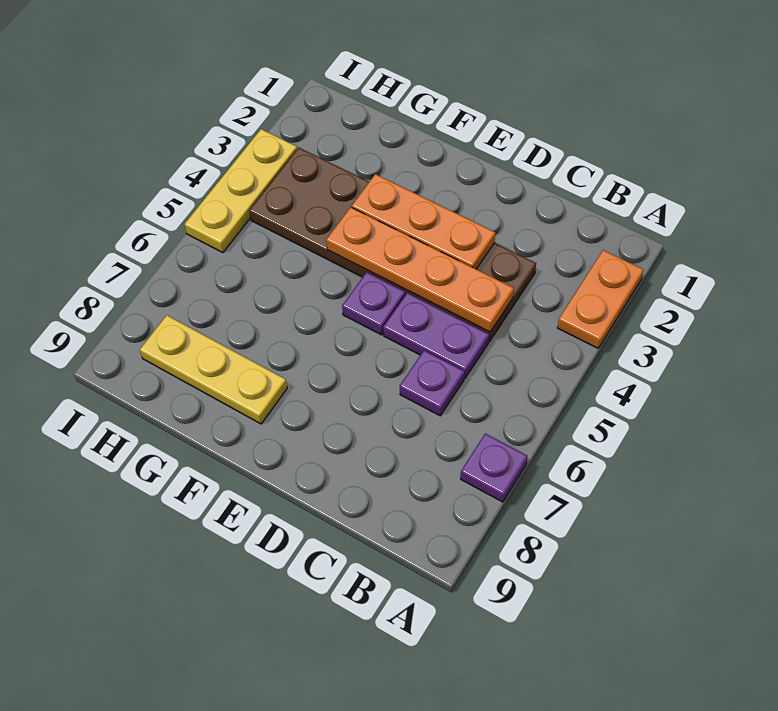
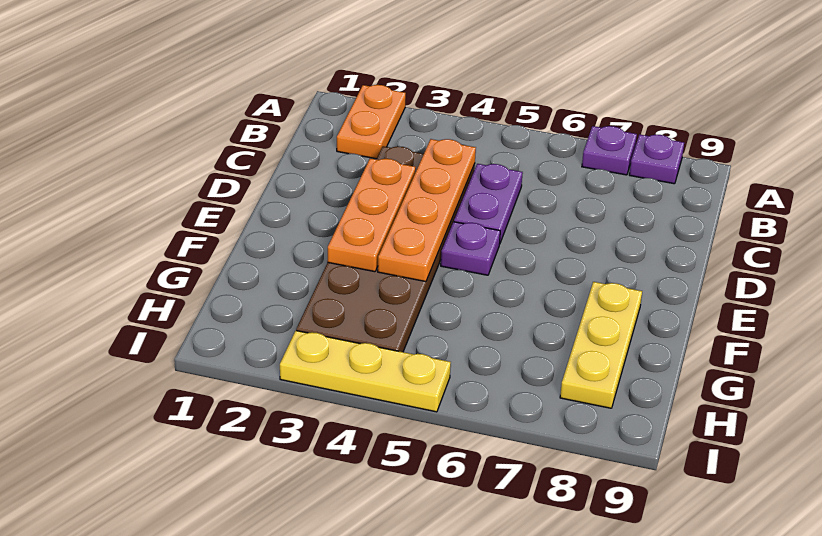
orange 1x2 plate [558,250,643,348] -> orange 1x2 plate turned to [337,85,406,159]
purple 1x1 plate [400,350,464,416] -> purple 1x1 plate moved to [629,134,684,184]

